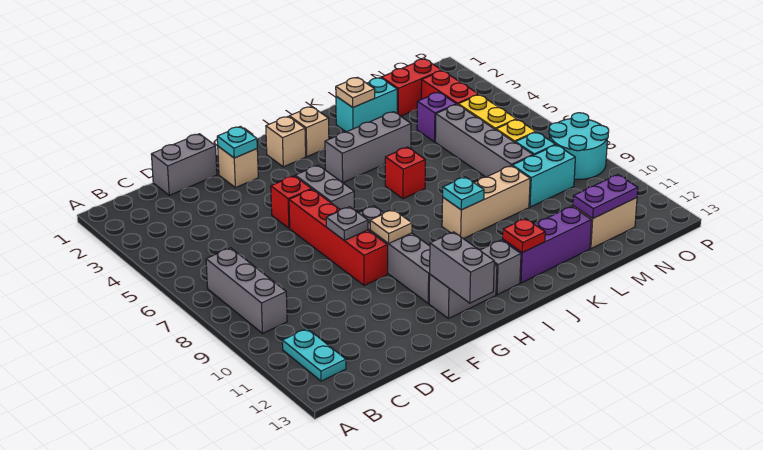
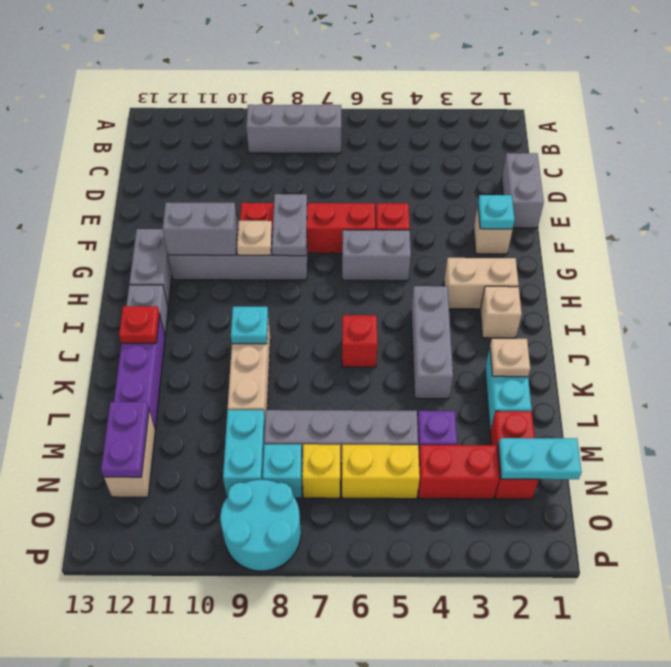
cyan 1x2 plate [282,329,346,381] -> cyan 1x2 plate moved to [498,438,582,479]
grey 1x1 plate [326,207,368,241] -> grey 1x2 plate [272,194,307,256]
grey 1x2 brick [430,232,494,303] -> grey 1x2 brick moved to [163,203,238,255]
tan 1x1 brick [266,116,306,167] -> tan 1x2 brick [444,258,519,309]

